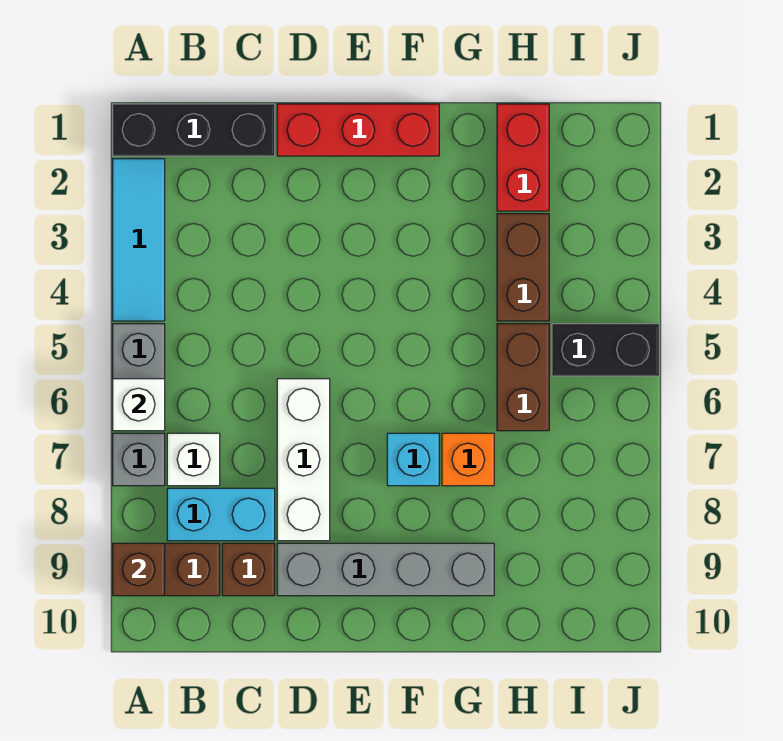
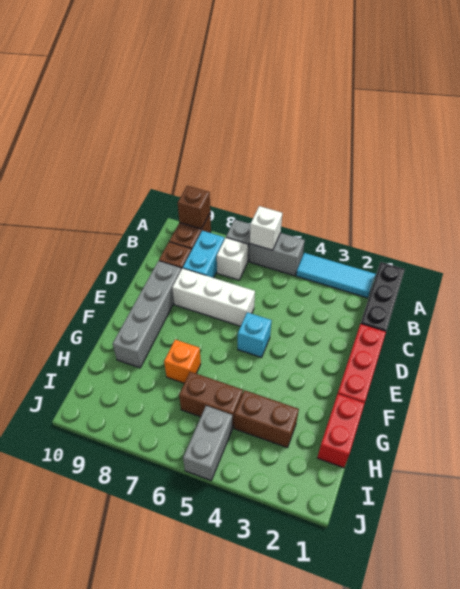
cyan 1x1 brick [387,433,439,486] -> cyan 1x1 brick moved to [238,312,272,357]
red 1x2 brick [497,104,549,211] -> red 1x2 brick turned to [317,394,365,468]
black 1x2 brick [552,324,659,376] -> grey 1x2 brick [183,406,232,480]

